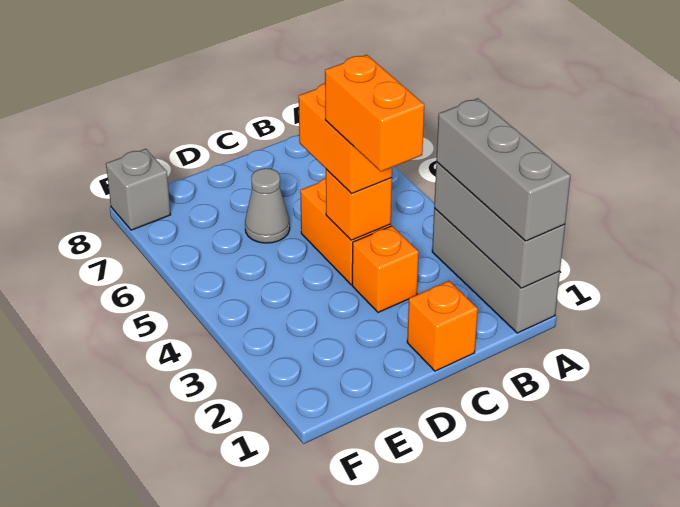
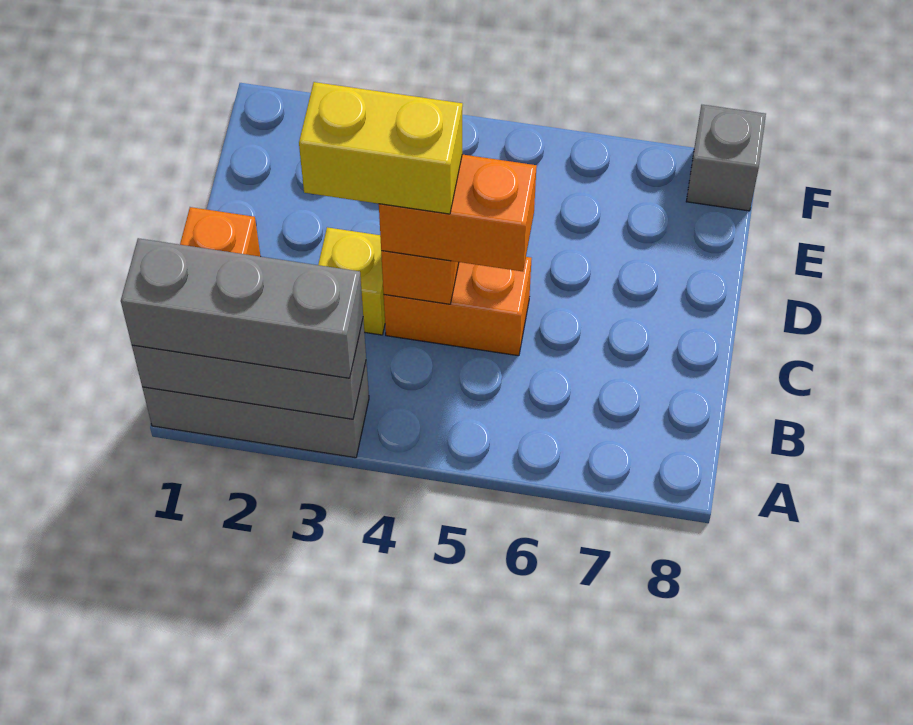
orange 1x1 brick [352,226,419,312] -> yellow 1x1 brick [318,227,385,335]
orange 1x2 brick [325,55,424,172] -> yellow 1x2 brick [299,82,463,214]
grey 1x1 cone [245,168,290,243] -> none

